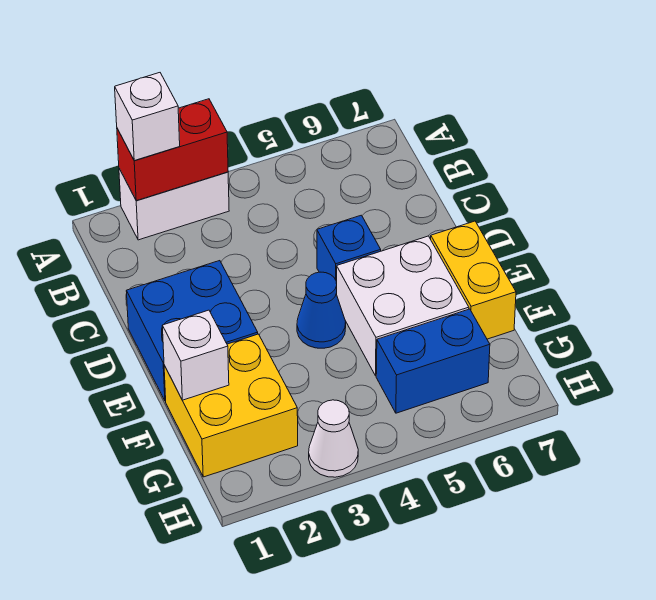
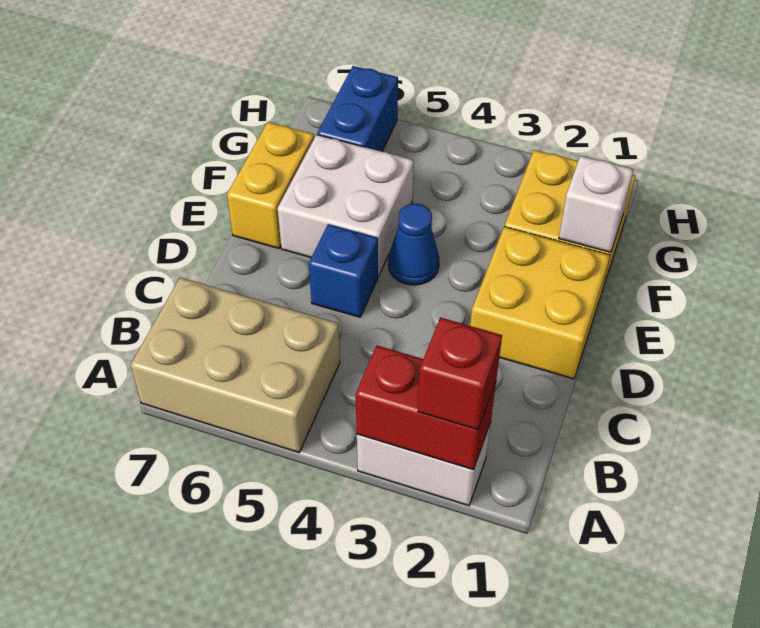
white 1x1 brick [115,73,180,161] -> red 1x1 brick [418,318,502,430]
none -> tan 2x3 brick [131,278,340,452]
blue 2x2 brick [126,261,258,401] -> yellow 2x2 brick [470,227,610,379]
blue 1x2 brick [376,309,490,413] -> blue 1x2 brick turned to [317,66,398,152]
white 1x1 cone [309,400,358,477] -> none

